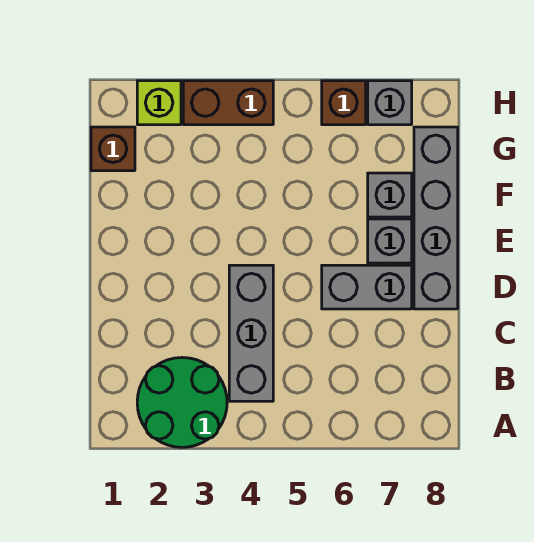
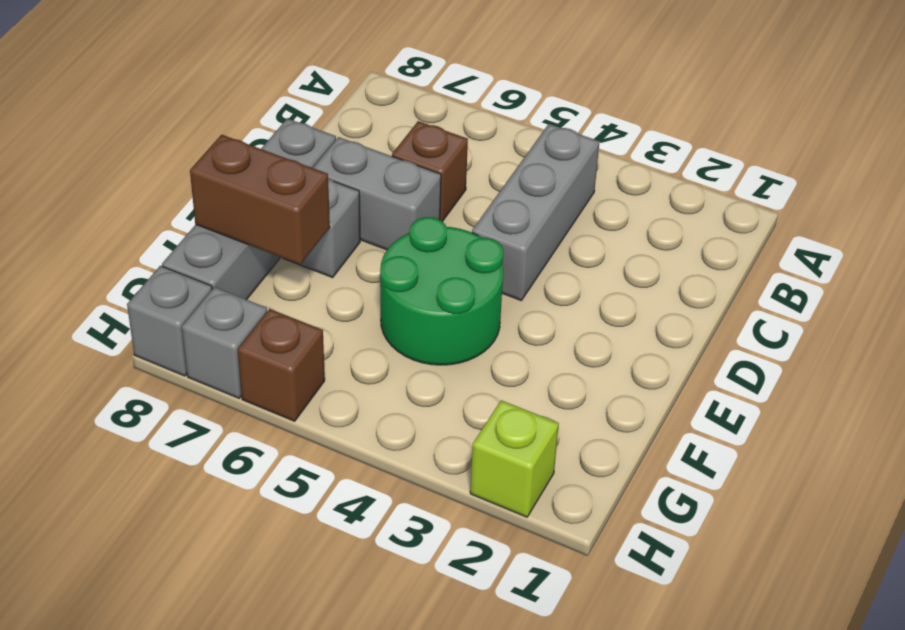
green 2x2 round brick [137,358,227,447] -> green 2x2 round brick moved to [380,217,503,365]
grey 1x1 brick [368,173,412,217] -> grey 1x1 brick moved to [127,266,212,376]
brown 1x1 brick [91,127,135,171] -> brown 1x1 brick moved to [392,121,468,222]
brown 1x2 brick [183,81,273,125] -> brown 1x2 brick moved to [190,135,330,264]

